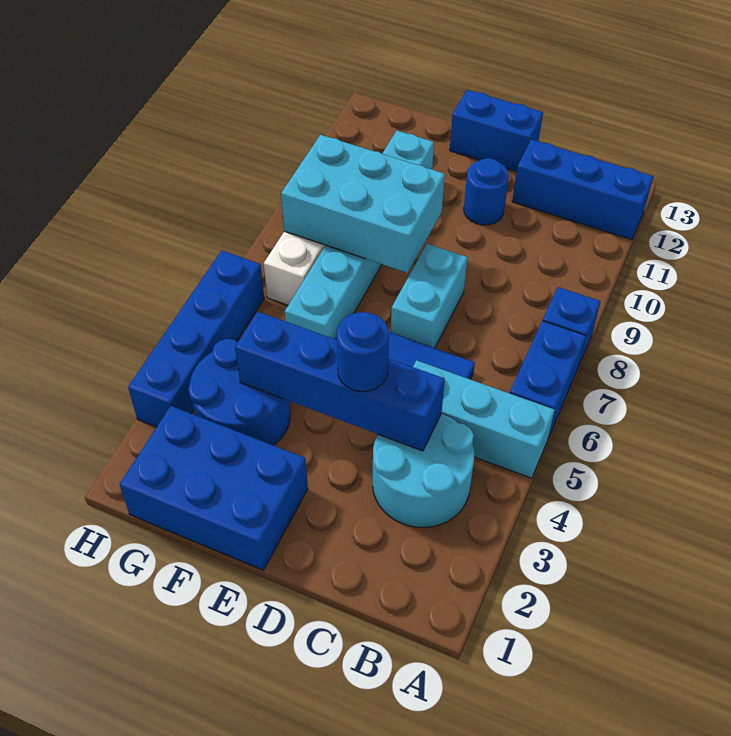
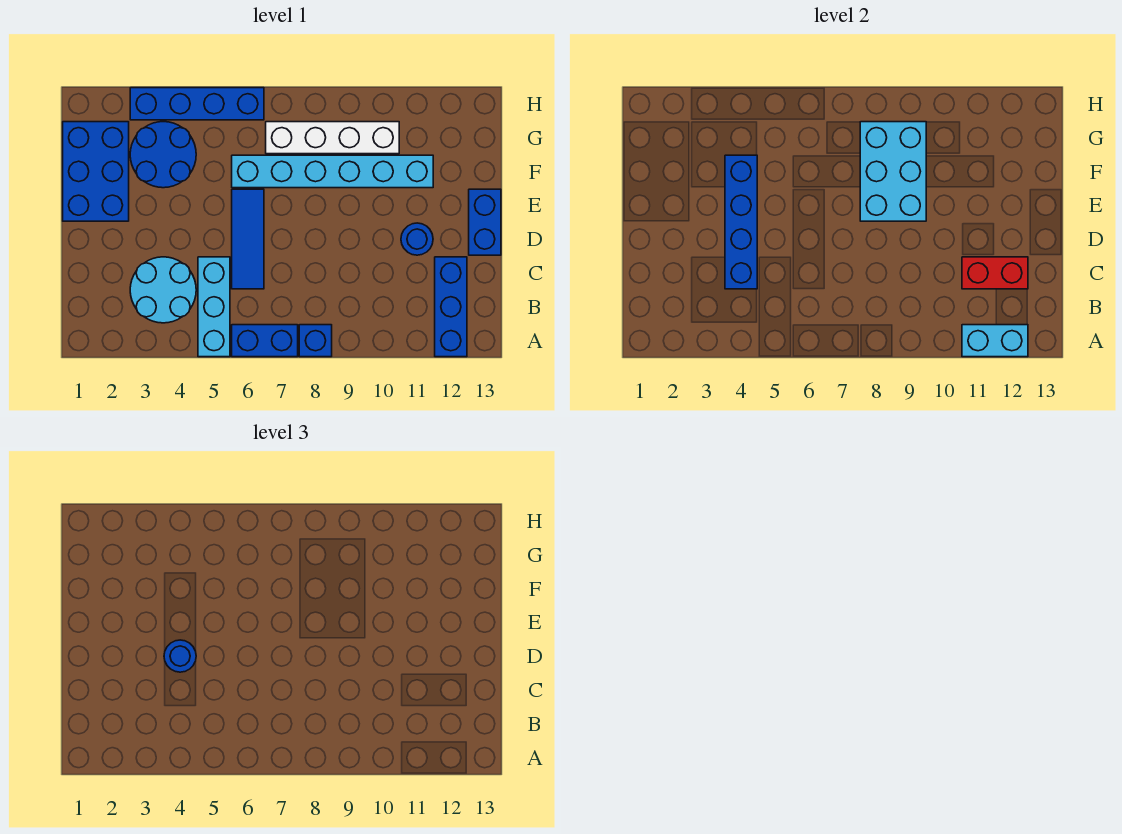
none -> red 1x2 brick [962,257,1028,289]
cyan 1x2 brick [391,244,467,348] -> cyan 1x2 brick moved to [962,325,1028,357]

